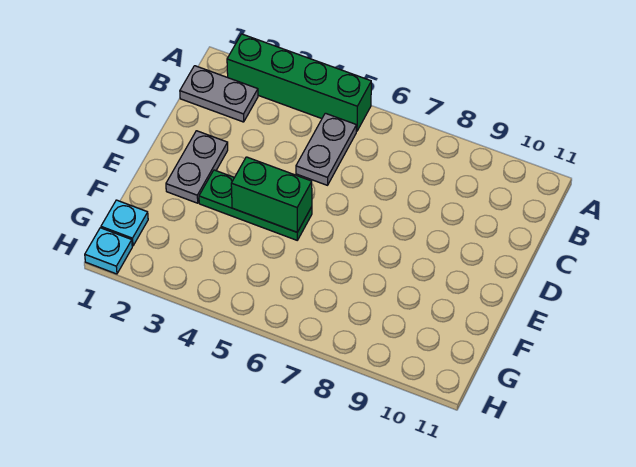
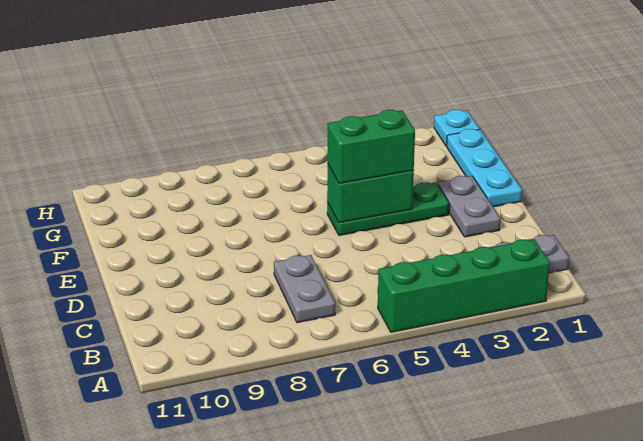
grey 1x2 plate [296,113,356,185] -> grey 1x2 plate moved to [274,255,335,323]
none -> green 1x2 brick [328,110,415,184]
cyan 1x1 plate [101,200,148,246] -> cyan 1x3 plate [447,129,522,207]

